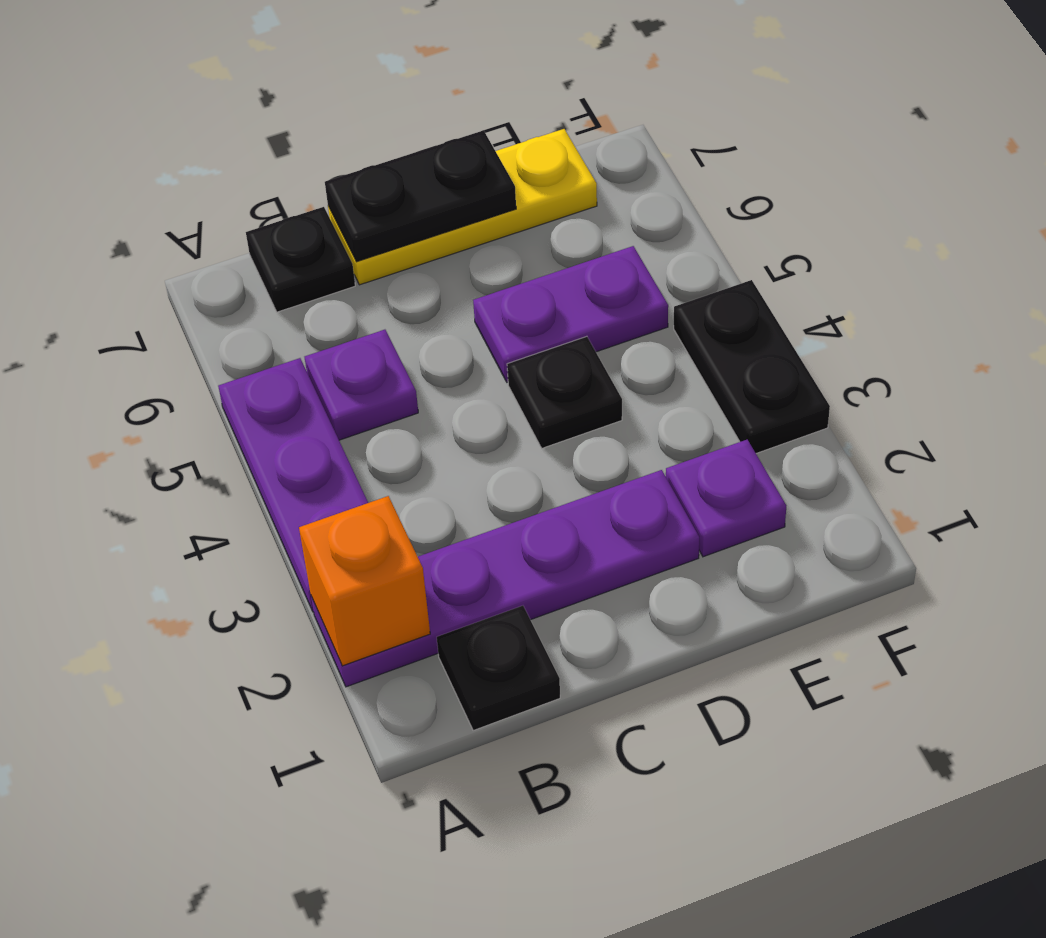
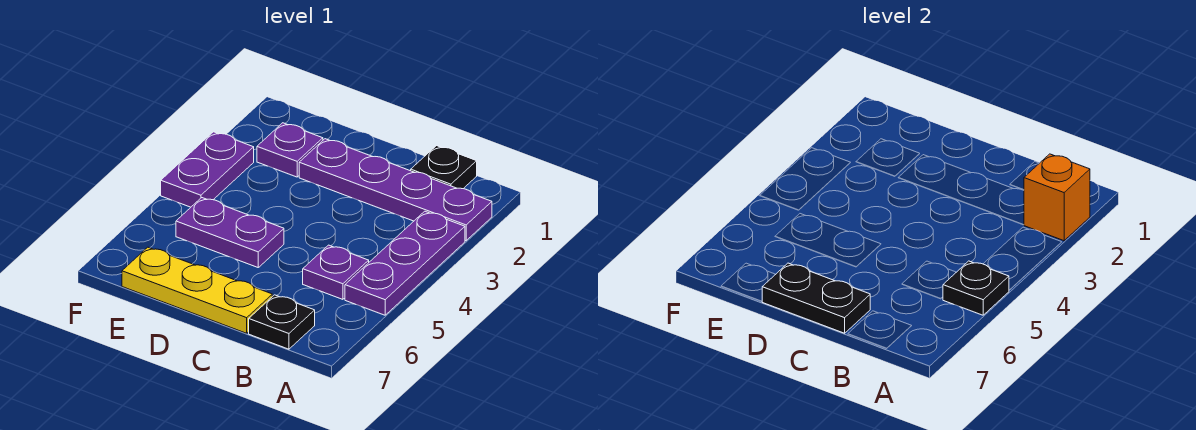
black 1x1 plate [507,336,622,448] -> black 1x1 plate moved to [943,261,1009,315]
black 1x2 plate [674,280,830,453] -> purple 1x2 plate [161,132,254,207]

